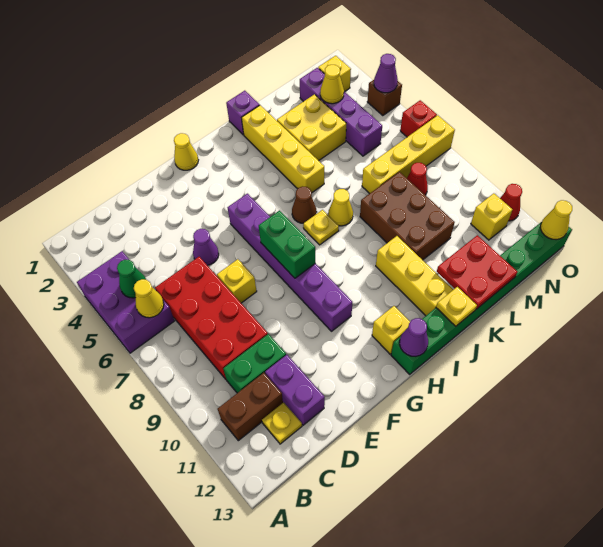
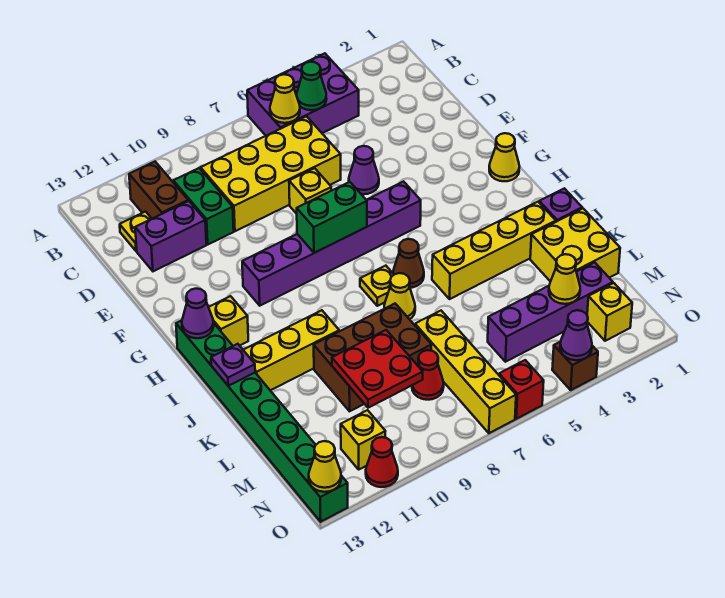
red 2x4 brick [155,257,268,379] -> yellow 2x4 brick [201,116,341,231]
yellow 1x1 plate [436,287,477,326] -> purple 1x1 plate [211,344,255,386]
yellow 2x2 brick [277,94,346,161] -> yellow 2x2 brick moved to [530,209,620,281]
red 2x2 plate [437,235,517,309] -> red 2x2 plate moved to [332,330,423,408]

